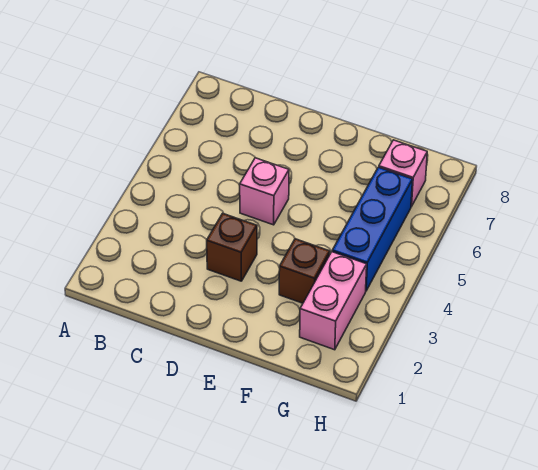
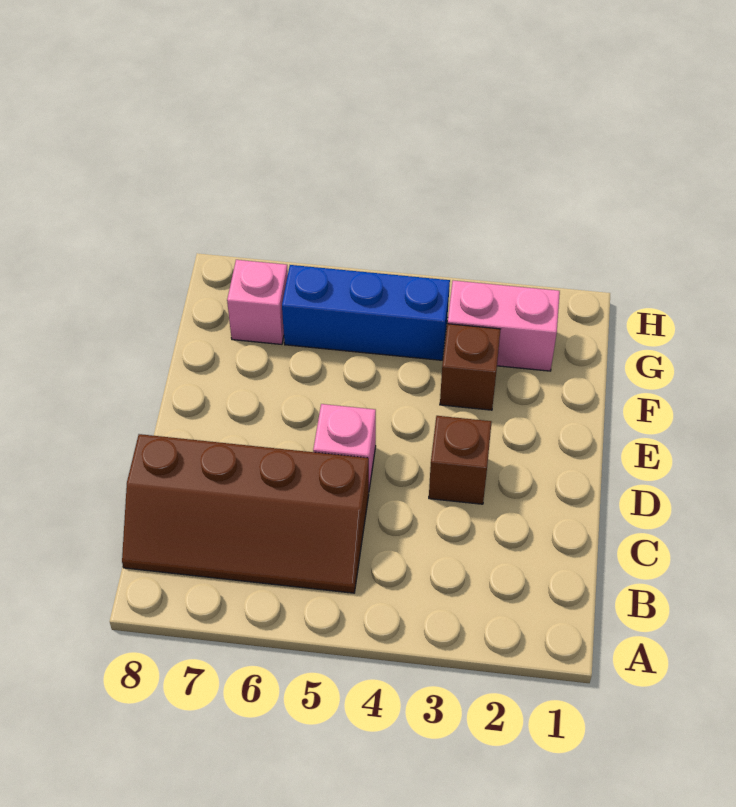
none -> brown 2x4 slope [122,434,369,593]

